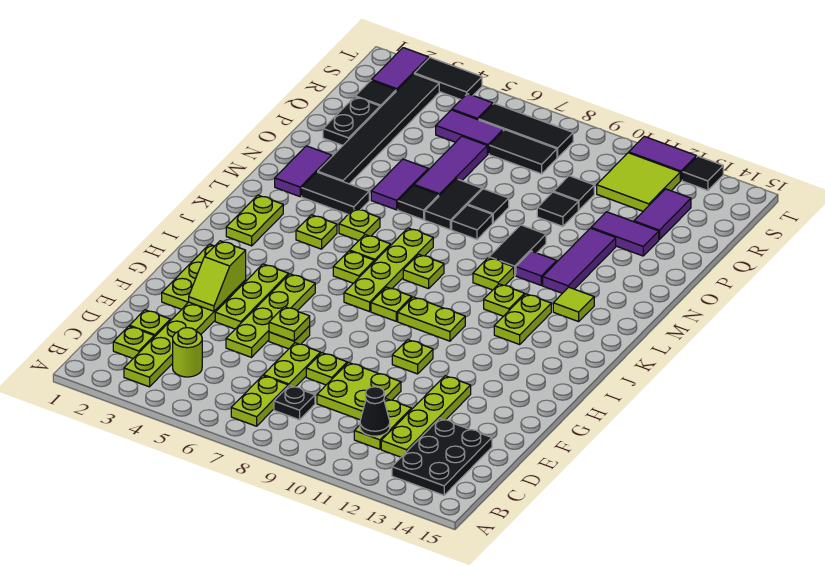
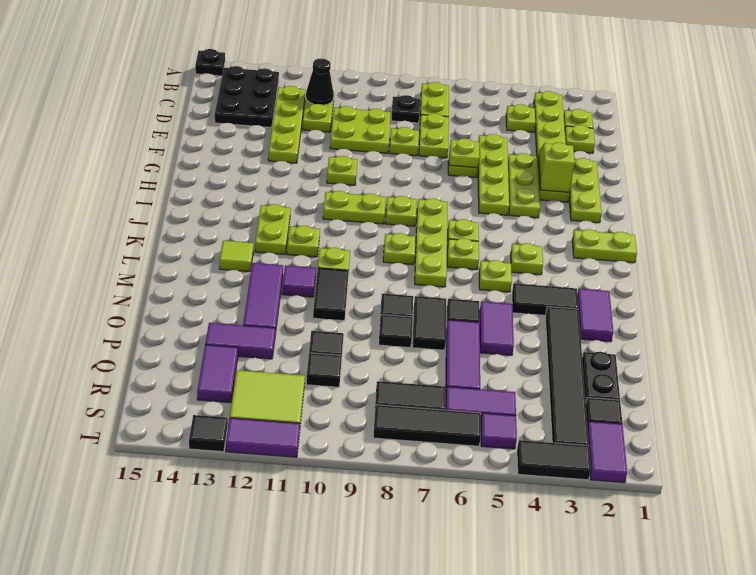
none -> black 1x1 plate [195,49,225,76]
lime 1x1 round brick [173,328,202,377] -> lime 1x1 plate [506,104,535,132]
lime 1x2 plate [226,195,283,246] -> lime 1x2 plate turned to [572,229,637,263]

